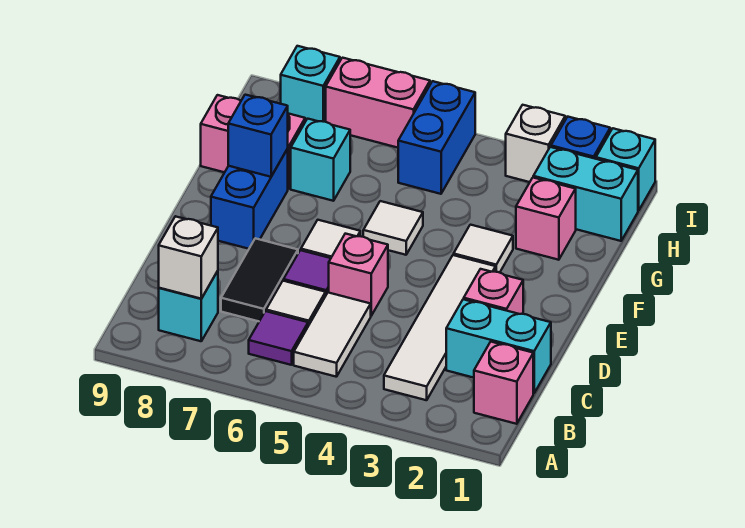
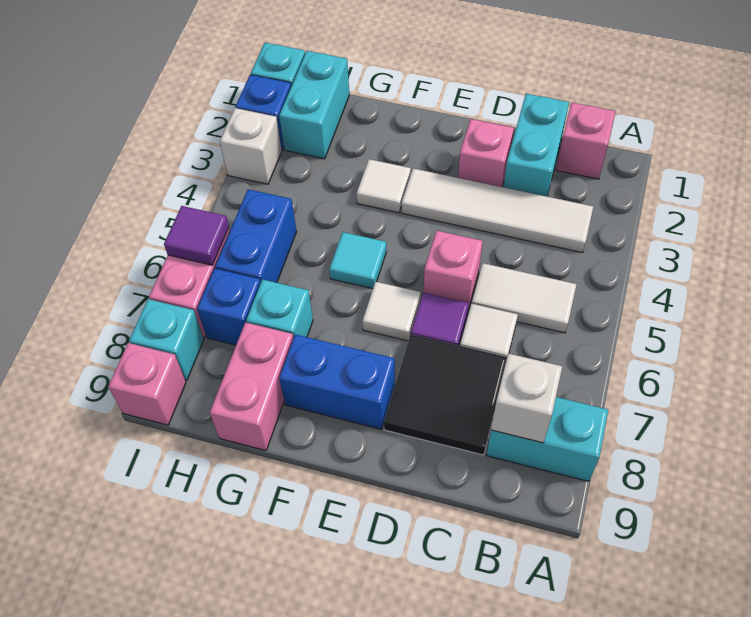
purple 1x1 tile [249,311,308,365] -> purple 1x1 tile moved to [164,206,229,265]
cyan 1x1 brick [159,271,218,341] -> cyan 1x2 brick [486,397,608,481]
black 1x2 tile [221,238,298,321] -> black 2x2 tile [384,334,507,455]
white 1x1 tile [363,201,423,255] -> cyan 1x1 tile [329,232,386,289]
blue 1x1 brick [228,95,288,177] -> blue 1x1 brick moved to [197,268,261,345]
pink 1x1 brick [516,178,576,260] -> pink 1x1 brick moved to [108,343,186,425]
blue 1x2 brick [398,81,475,194] -> blue 1x2 brick turned to [215,189,297,283]

